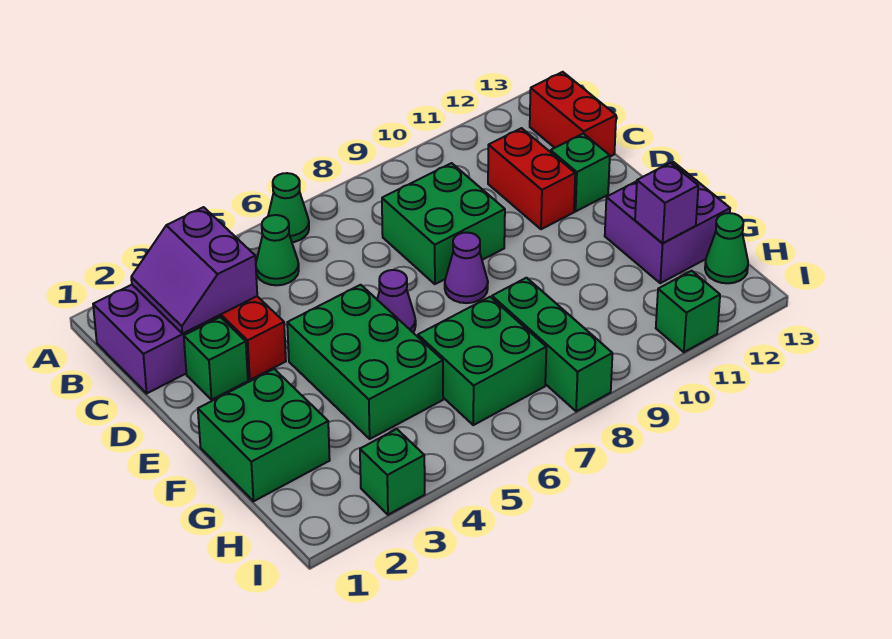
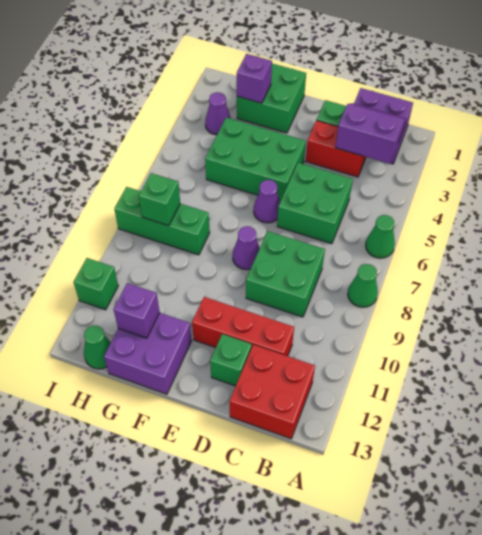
green 1x1 cone [256,215,299,285] -> green 1x1 cone moved to [348,264,378,307]
red 1x2 brick [530,72,616,157] -> red 2x2 brick [230,345,315,439]
red 1x2 brick [488,128,575,229] -> red 1x3 brick [192,297,294,356]
none -> purple 1x1 brick [237,54,272,103]
green 2x2 brick [418,297,546,425] -> green 2x2 brick moved to [277,163,353,244]
none -> purple 1x1 cone [205,92,231,135]
green 1x1 brick [360,429,425,515] -> green 1x1 brick moved to [139,173,180,226]

